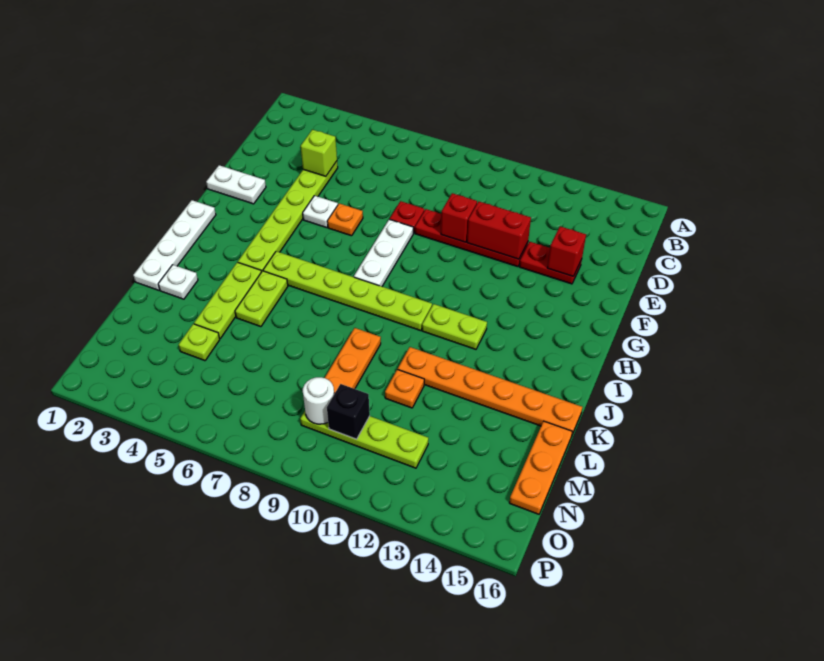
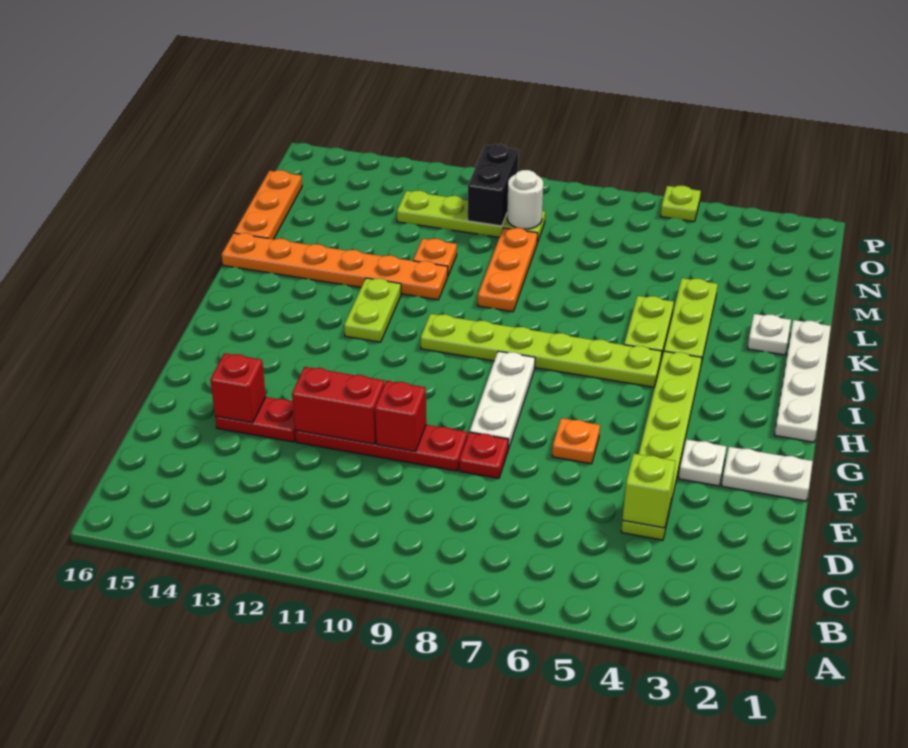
white 1x1 plate [303,196,338,228] -> white 1x1 plate moved to [679,439,726,486]
lime 1x2 plate [422,304,487,349] -> lime 1x2 plate turned to [344,278,401,342]
lime 1x1 plate [179,324,220,361] -> lime 1x1 plate moved to [661,186,701,222]
black 1x1 brick [327,384,370,439] -> black 1x2 brick [468,144,519,226]

